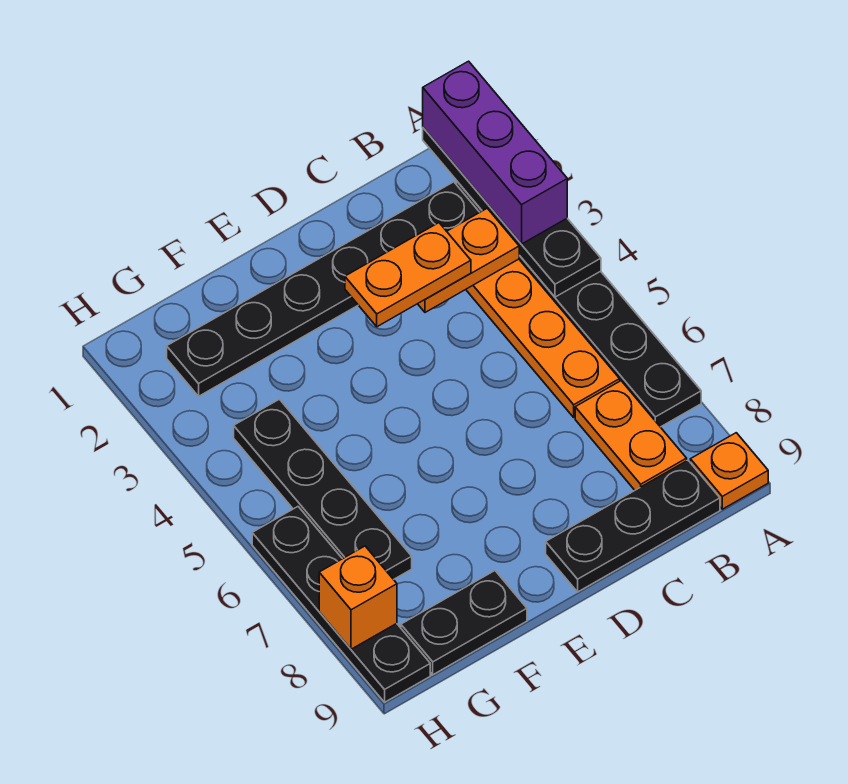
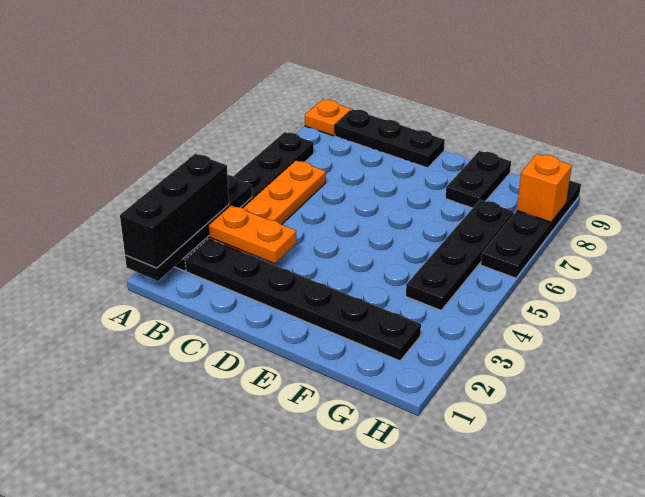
purple 1x3 brick [423,61,567,244] -> black 1x3 brick [120,154,229,268]
orange 1x2 plate [575,381,687,490] -> none
orange 1x2 plate [345,223,471,327] -> none
black 1x2 plate [401,571,527,675] -> black 1x2 plate turned to [445,151,511,208]

